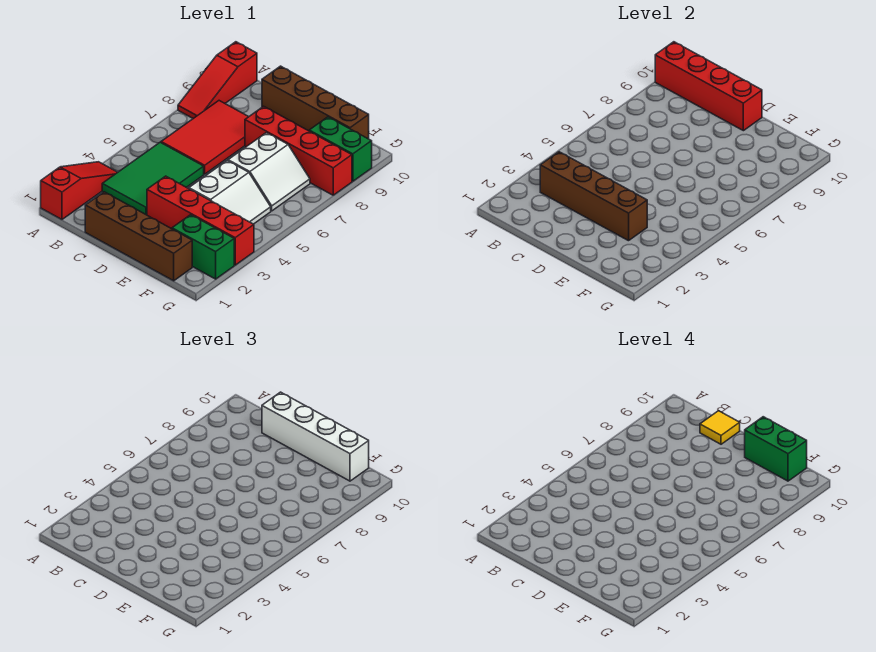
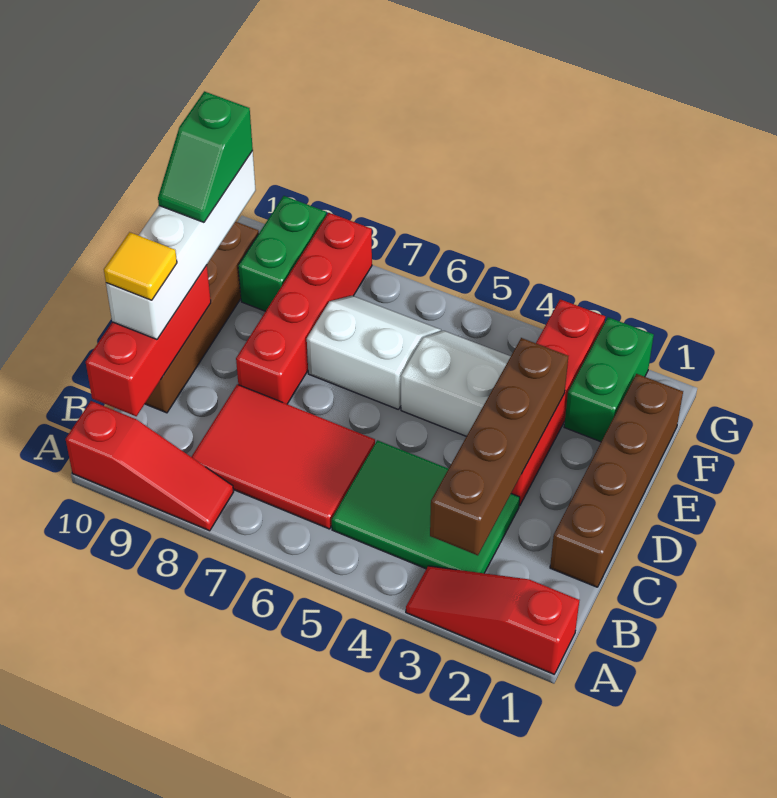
red 1x4 brick [655,42,762,131] -> red 1x3 brick [86,265,211,416]
green 1x2 brick [745,417,807,481] -> green 1x2 slope [158,91,253,222]

